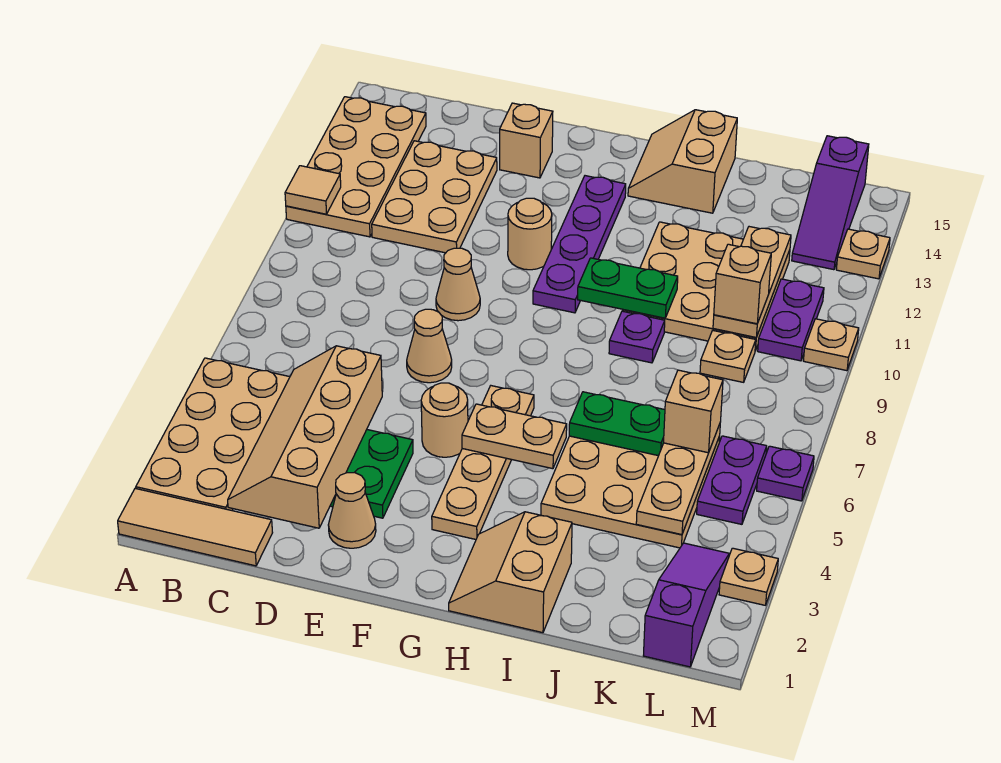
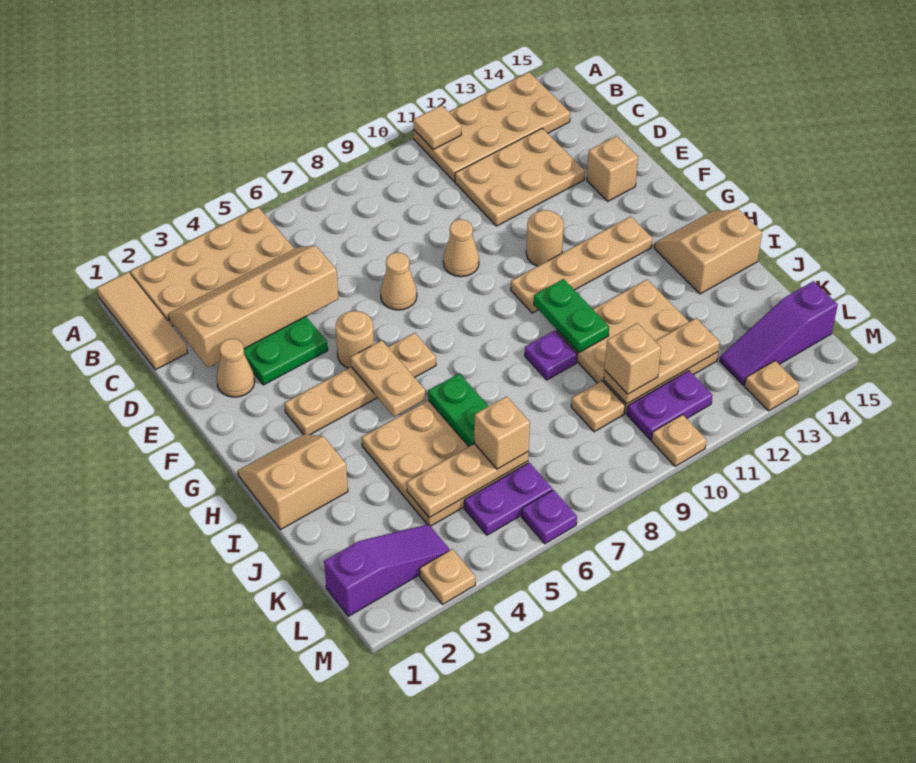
purple 1x4 plate [533,176,626,313] -> tan 1x4 plate [511,216,653,313]

